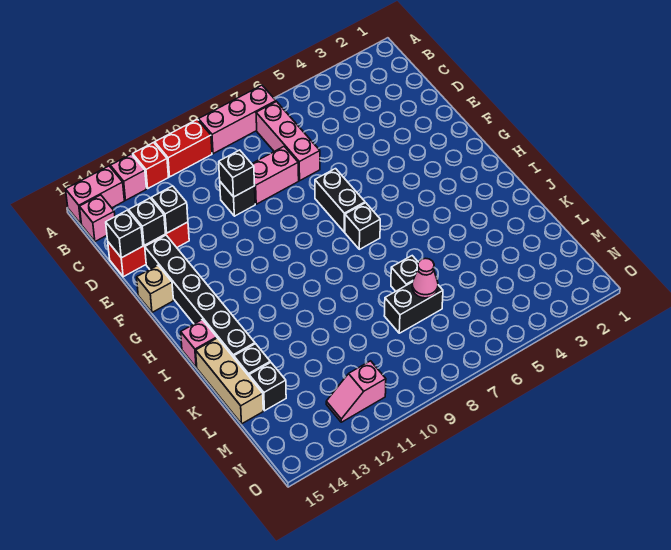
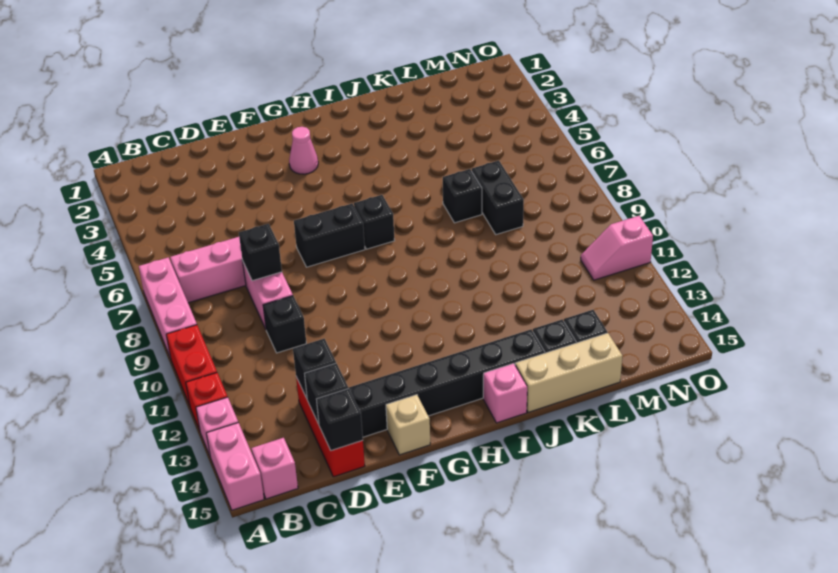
black 1x1 brick [219,150,255,197] -> black 1x1 brick moved to [239,224,282,281]
pink 1x1 cone [412,258,438,298] -> pink 1x1 cone moved to [289,127,318,174]
pink 1x2 slope [326,361,386,422] -> pink 1x2 slope turned to [581,216,653,280]

